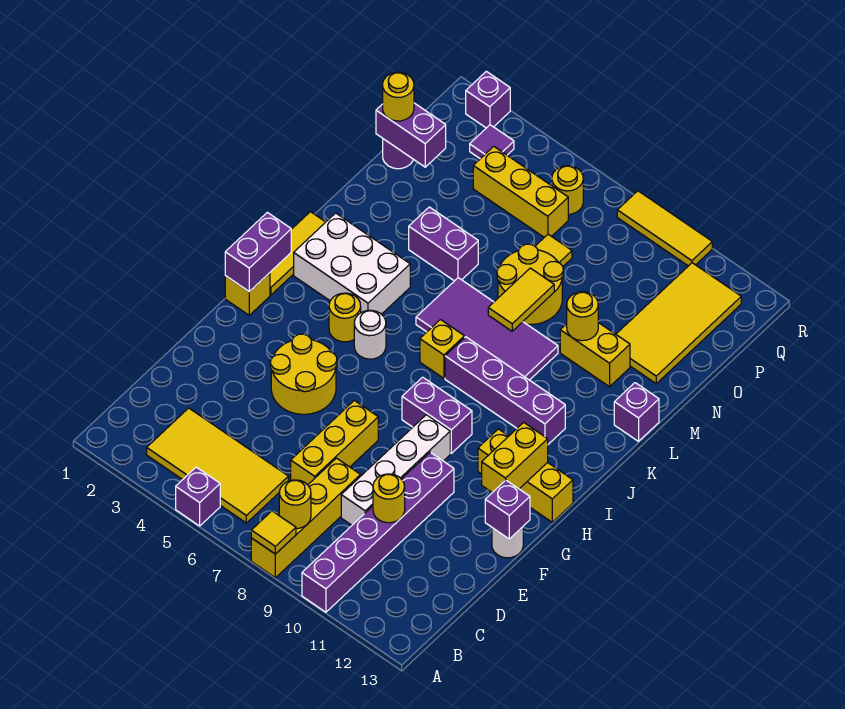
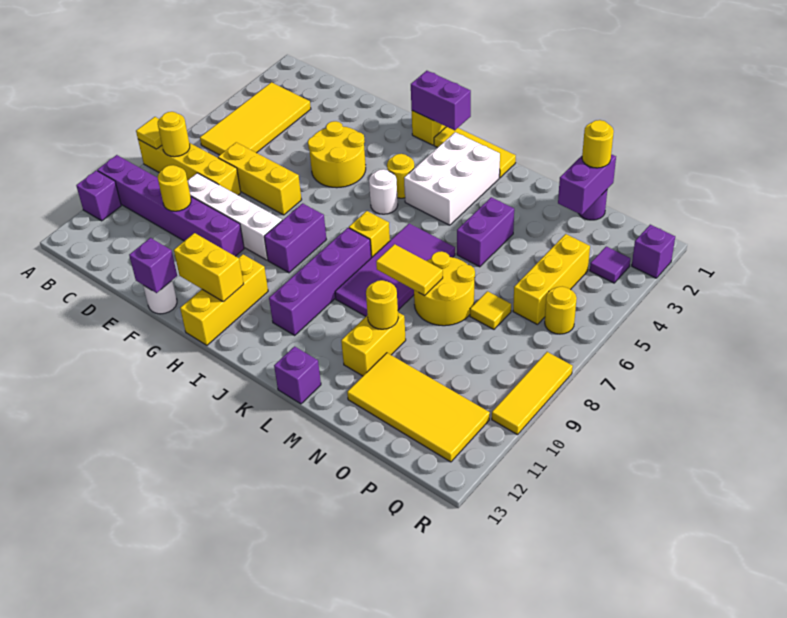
purple 1x1 brick [176,467,220,526] -> purple 1x1 brick moved to [76,170,121,221]

